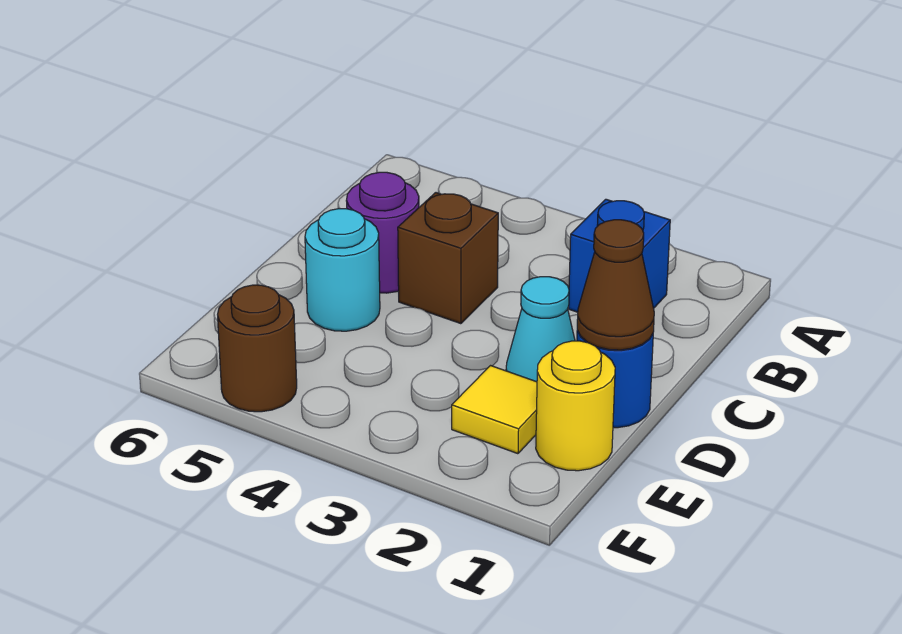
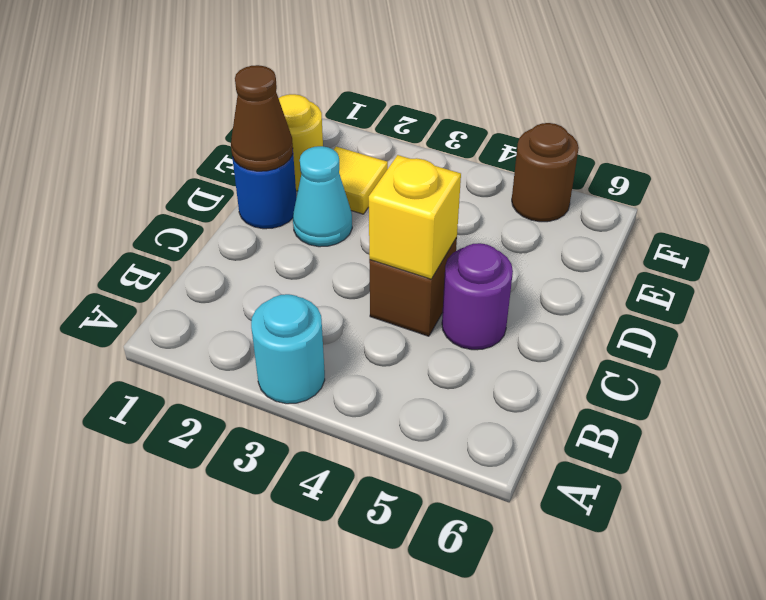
blue 1x1 brick [569,199,670,312] -> none
none -> yellow 1x1 brick [369,155,461,279]
cyan 1x1 round brick [305,209,380,331] -> cyan 1x1 round brick moved to [251,294,325,404]

